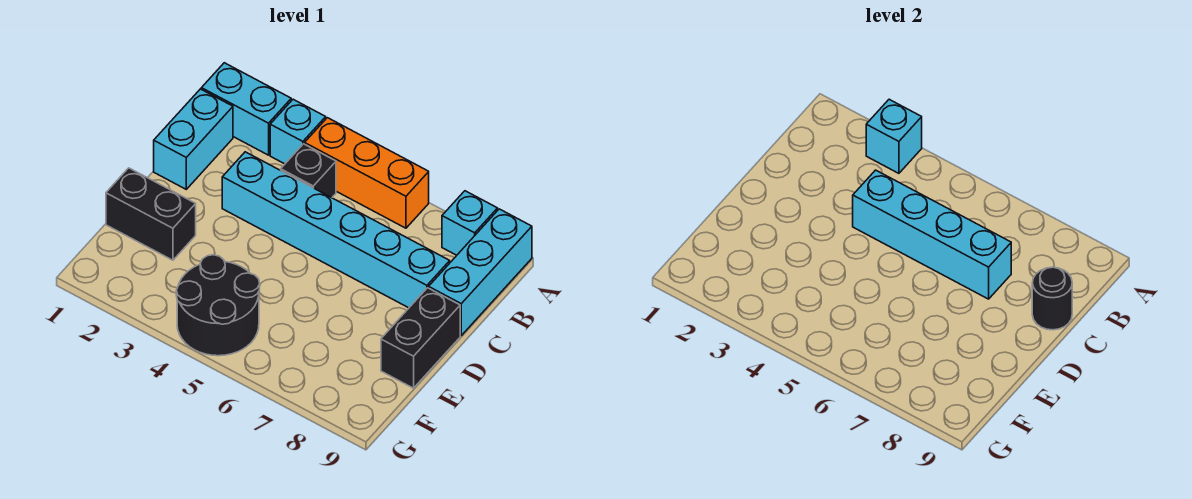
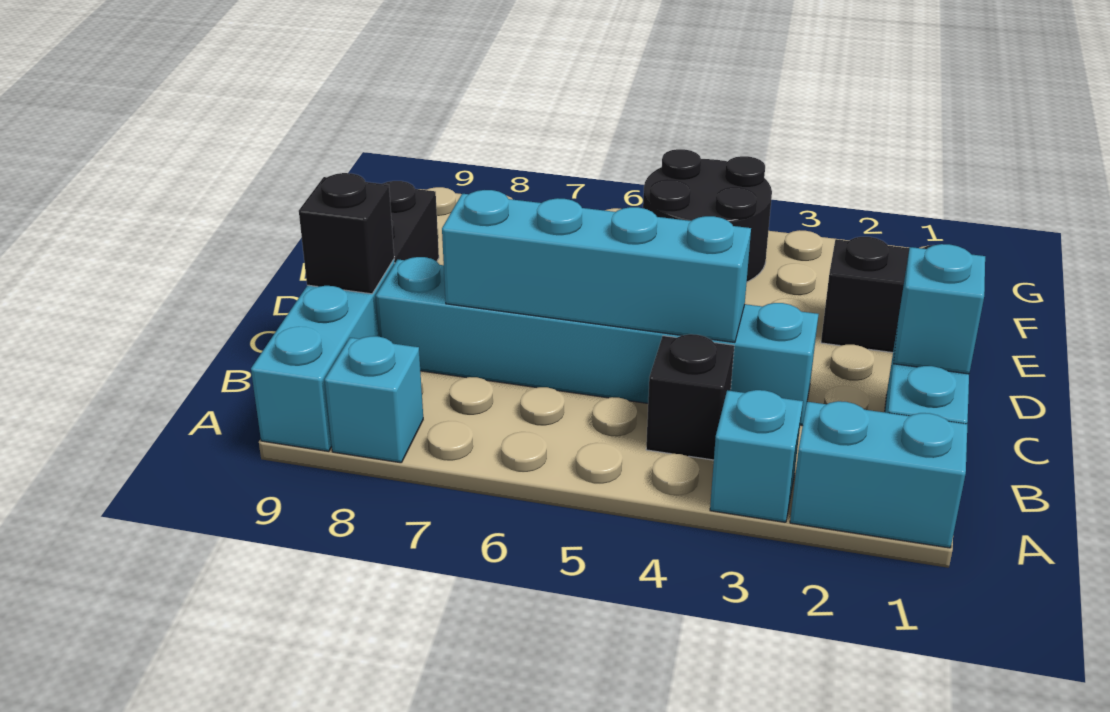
cyan 1x1 brick [866,99,922,173] -> cyan 1x1 brick moved to [894,244,985,374]
orange 1x3 brick [305,118,429,228] -> none
black 1x1 round brick [1032,267,1072,330] -> black 1x1 brick [299,173,394,294]

